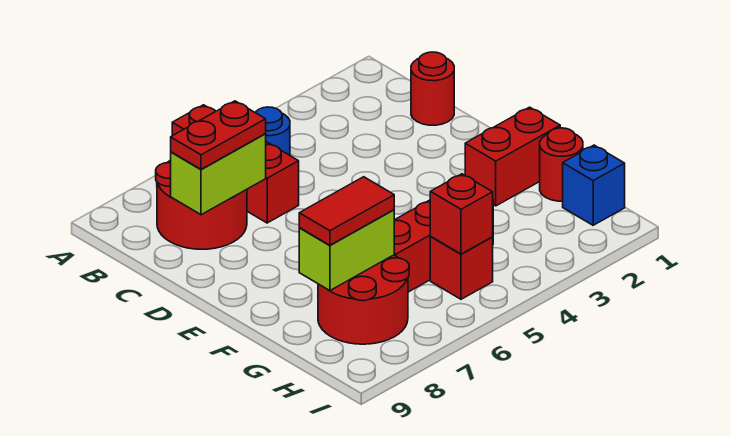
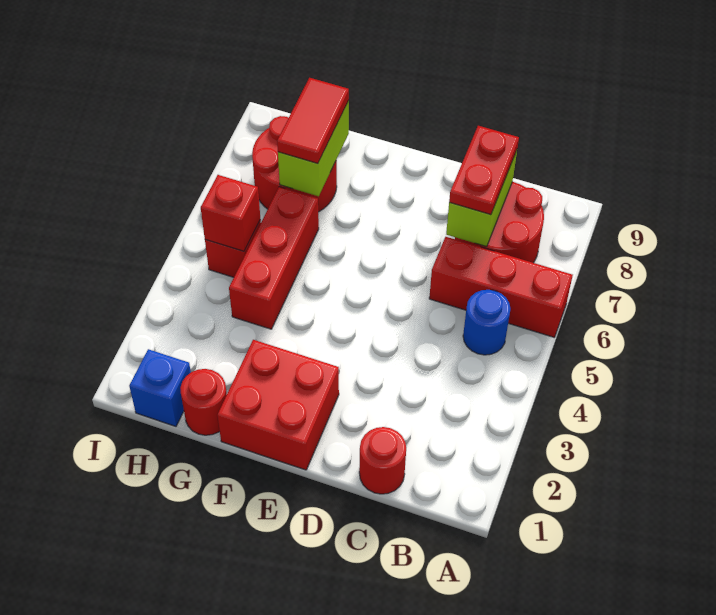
red 1x2 brick [465,107,560,206] -> red 2x2 brick [217,340,339,470]

